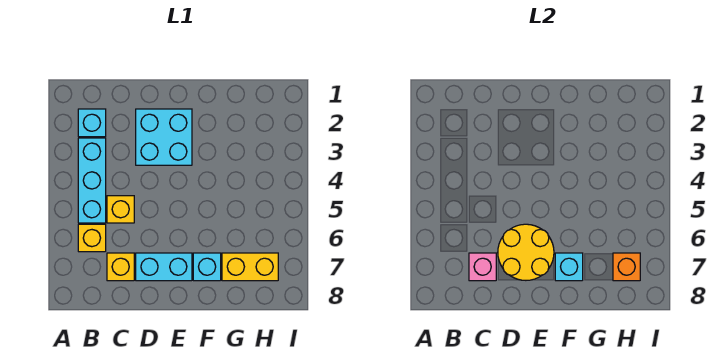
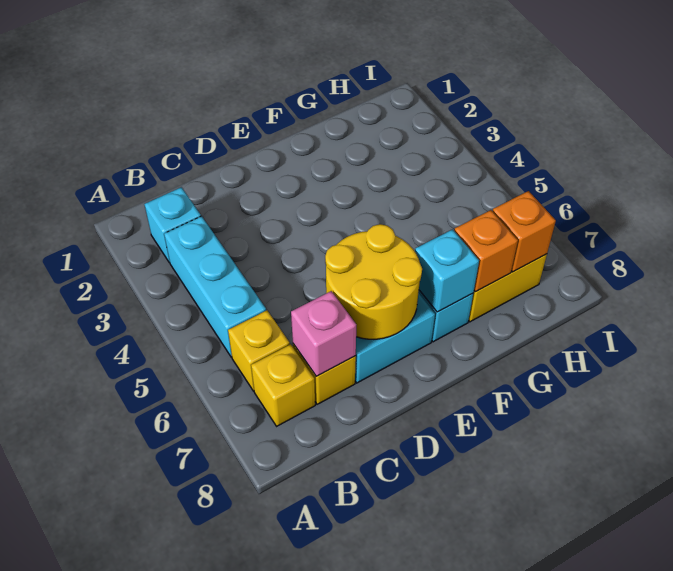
yellow 1x1 brick [107,196,134,223] -> yellow 1x1 brick moved to [251,344,315,426]
cyan 2x2 brick [136,109,192,165] -> none
none -> orange 1x1 brick [454,210,518,292]

